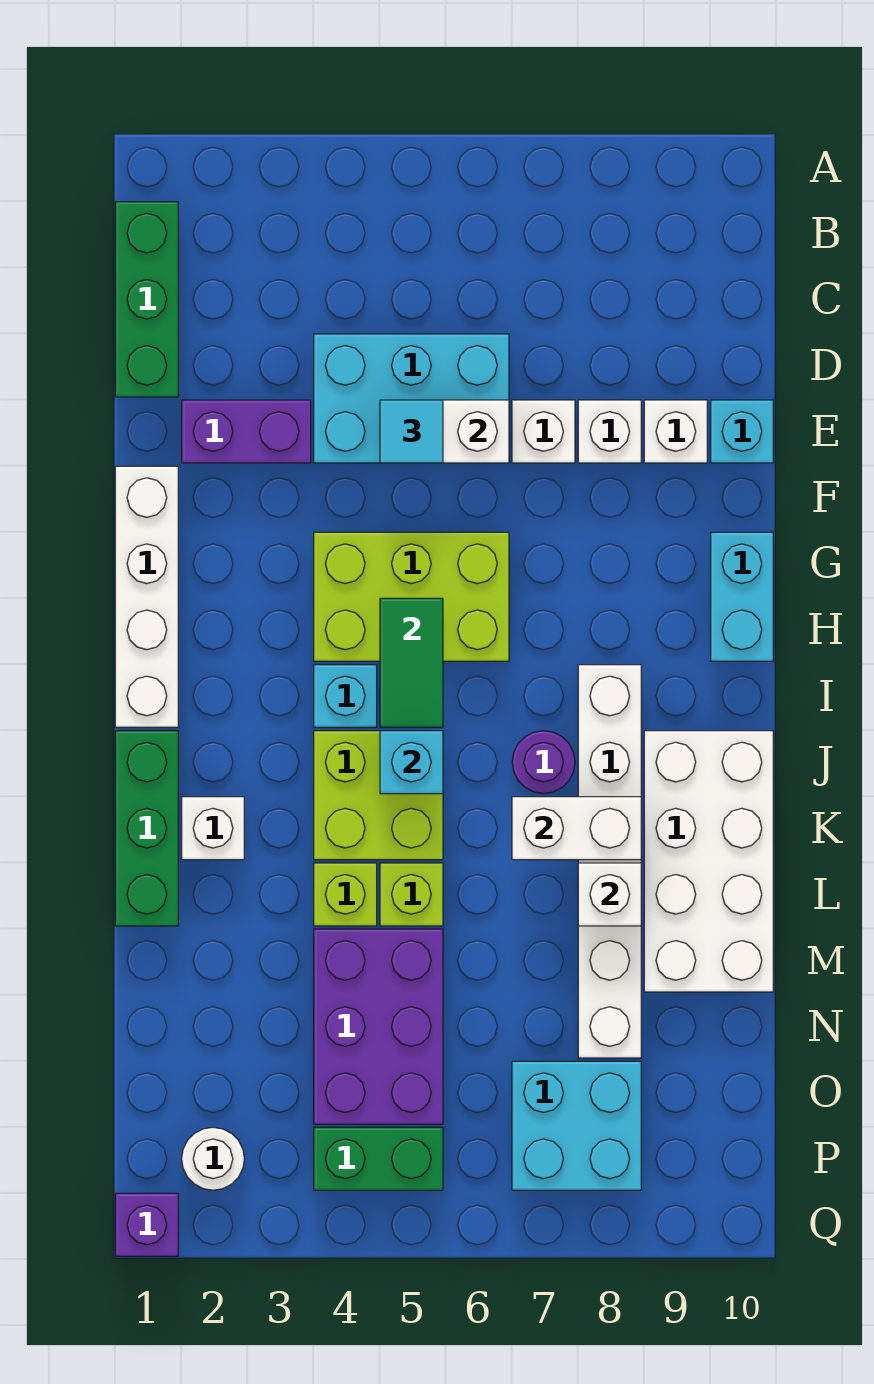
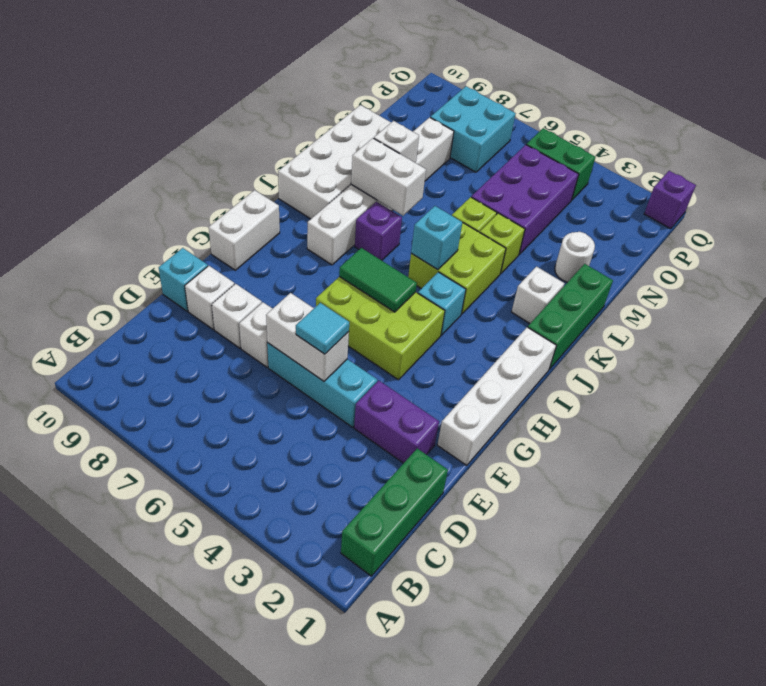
cyan 2x3 brick [314,334,509,463] -> cyan 1x3 brick [267,343,377,427]
cyan 1x2 brick [711,532,773,661] -> white 1x2 brick [209,190,280,270]
green 1x2 tile [380,598,443,727] -> green 1x2 tile turned to [339,248,417,312]
purple 1x1 round brick [512,731,575,794] -> purple 1x1 brick [355,202,402,260]
white 1x1 round brick [182,1127,244,1190] -> white 1x1 round brick moved to [555,232,595,282]

